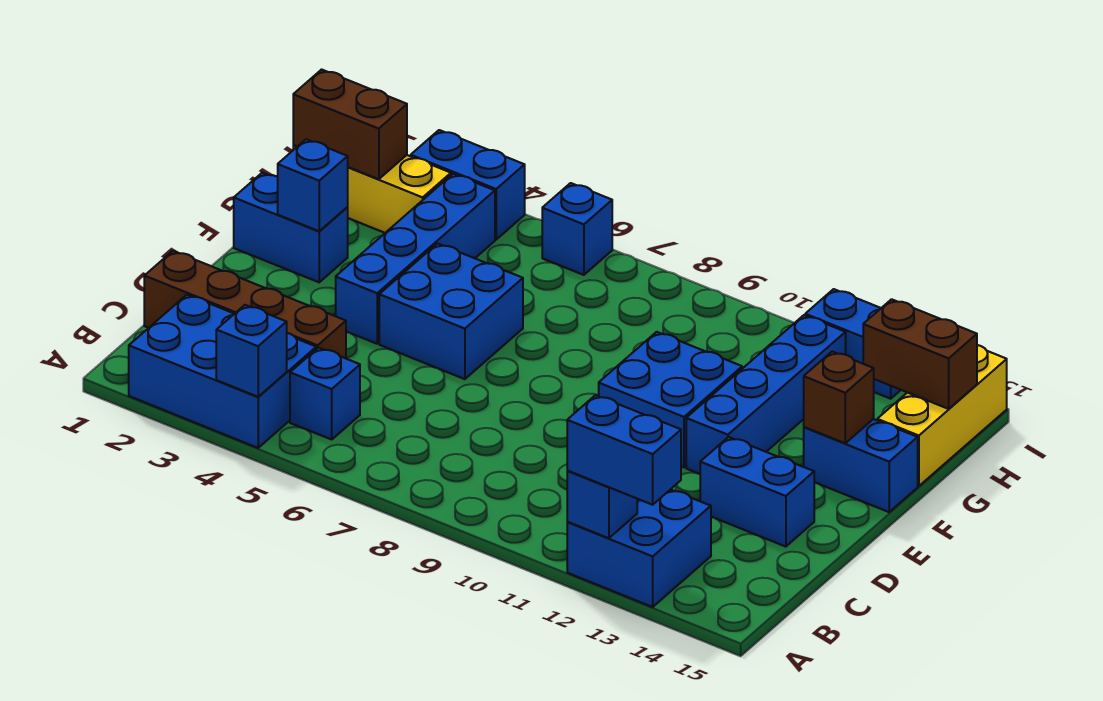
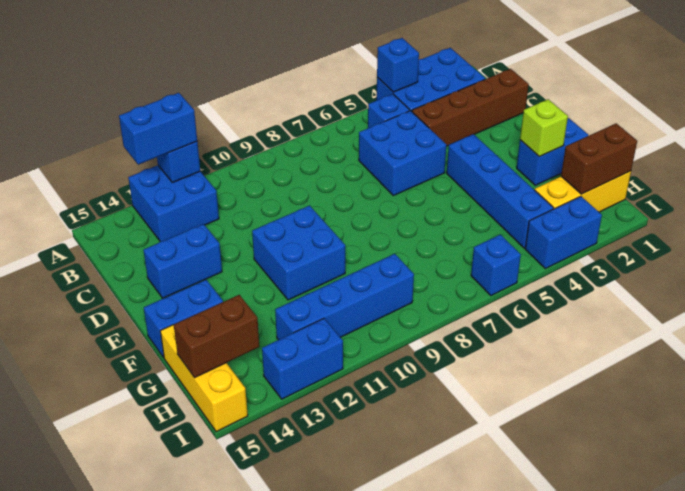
blue 2x2 brick [379,244,523,379] -> blue 2x2 brick moved to [359,111,446,196]
blue 1x4 brick [686,315,846,474] -> blue 1x4 brick turned to [275,254,414,340]
blue 1x1 brick [278,139,348,231] -> lime 1x1 brick [520,99,568,157]
brown 1x1 brick [804,351,874,443] -> none

